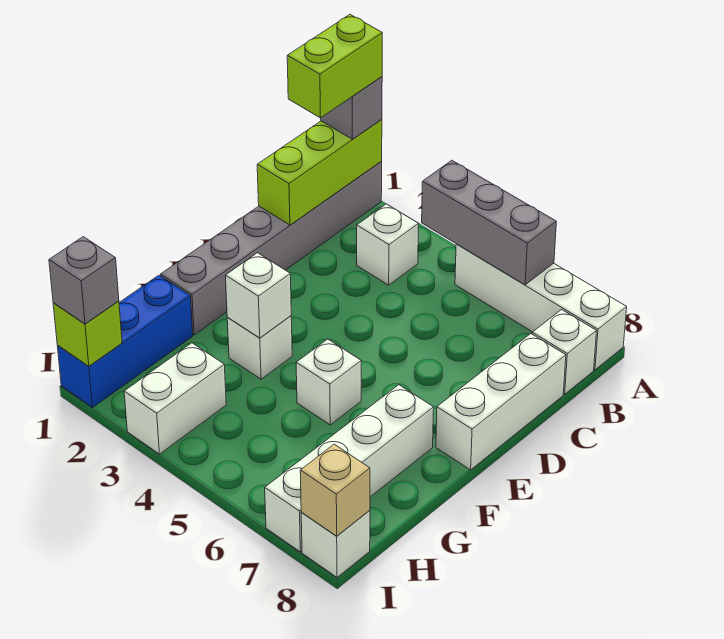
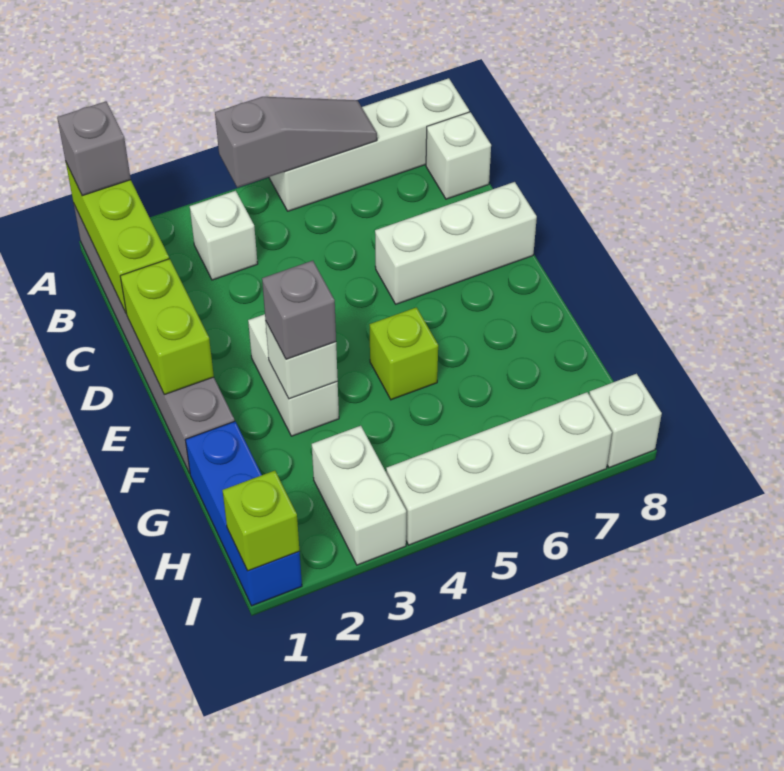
lime 1x2 brick [287,15,382,118] -> lime 1x2 brick moved to [120,259,214,395]
grey 1x3 brick [422,160,556,285] -> grey 1x3 slope [215,97,377,188]
white 1x3 brick [436,334,566,470] -> white 1x3 brick turned to [375,182,537,304]
white 1x1 brick [227,316,292,379] -> white 1x2 brick [248,314,339,436]
white 1x1 brick [296,339,361,425] -> lime 1x1 brick [370,307,438,400]
white 1x4 brick [265,385,434,552] -> white 1x4 brick turned to [386,392,612,545]
grey 1x1 brick [49,237,119,324] -> grey 1x1 brick moved to [262,261,336,359]
tan 1x1 brick [300,444,370,536] -> none

